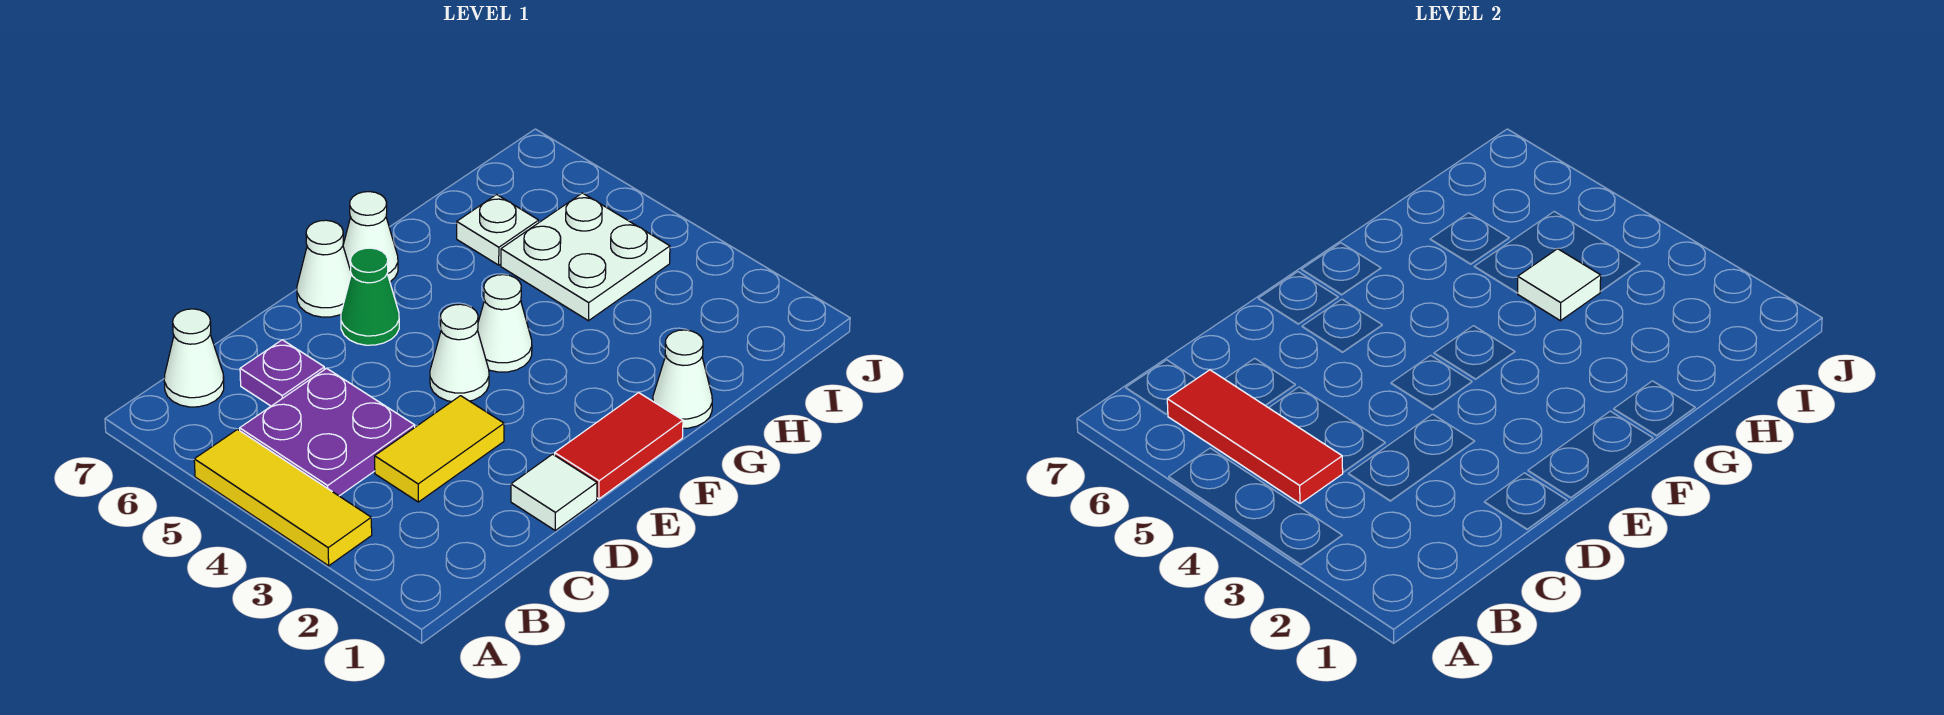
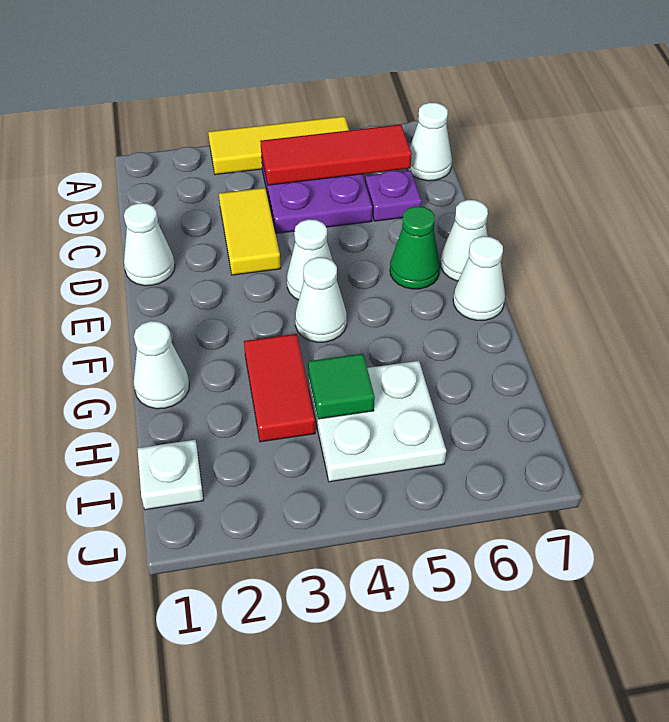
white 1x1 tile [511,454,597,530] -> white 1x1 cone [124,203,175,286]
red 1x2 tile [555,393,683,499] -> red 1x2 tile moved to [244,334,315,442]
white 1x1 tile [1518,249,1601,321] -> green 1x1 tile [308,354,375,419]
white 1x1 plate [457,195,539,265] -> white 1x1 plate moved to [137,440,204,510]

